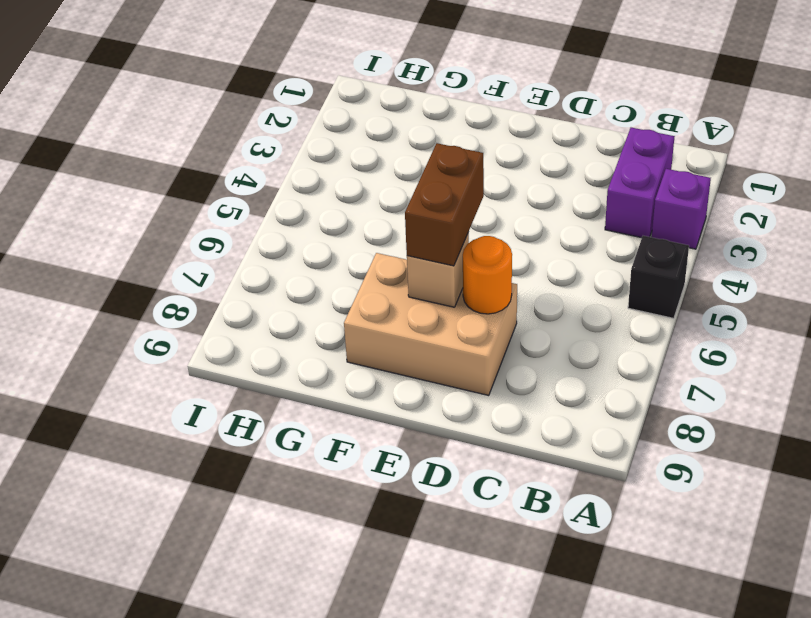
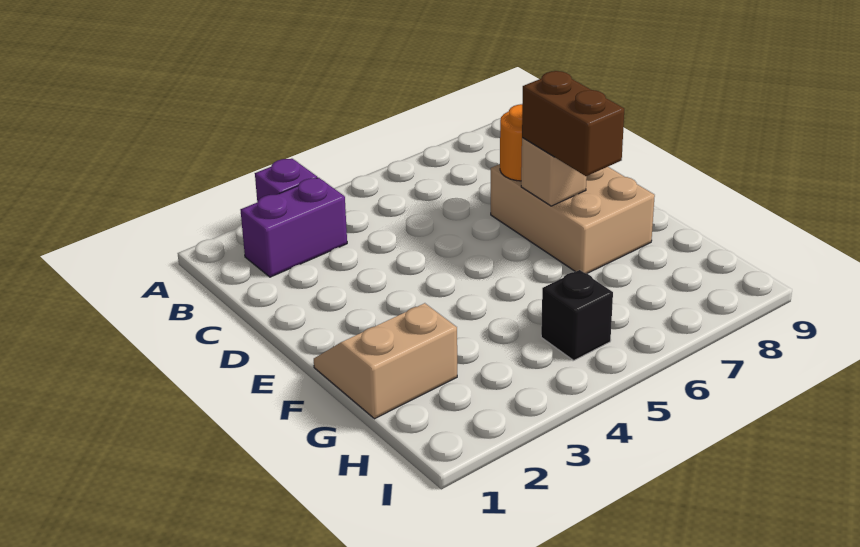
black 1x1 brick [628,236,689,318] -> black 1x1 brick moved to [541,270,613,360]
brown 1x2 brick [405,143,484,266] -> brown 1x2 brick turned to [522,71,624,176]
none -> tan 2x2 slope [314,303,457,419]

